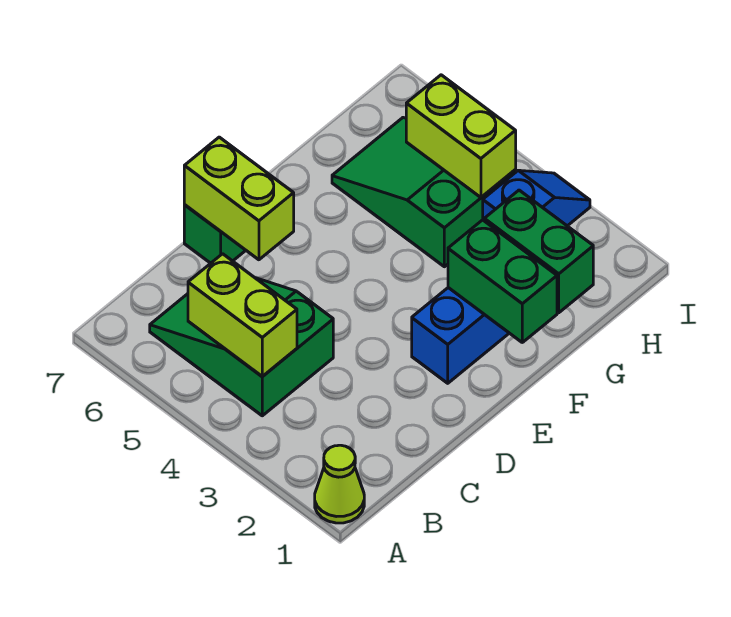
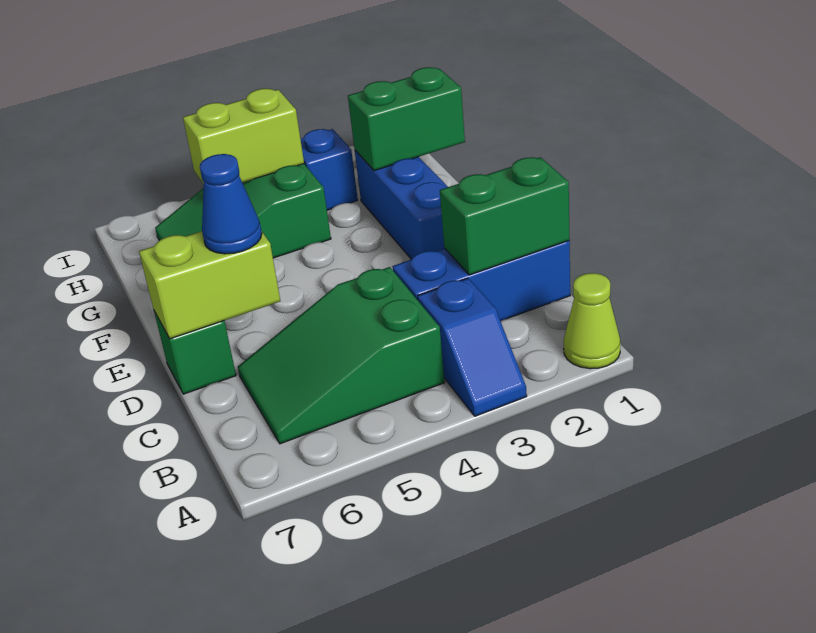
none -> blue 1x2 slope [417,278,527,416]
lime 1x2 brick [188,254,297,377] -> none
none -> blue 1x3 brick [392,241,570,321]
none -> blue 1x1 cone [200,154,262,254]
green 1x2 brick [448,220,557,342] -> green 1x2 brick moved to [440,157,570,275]

